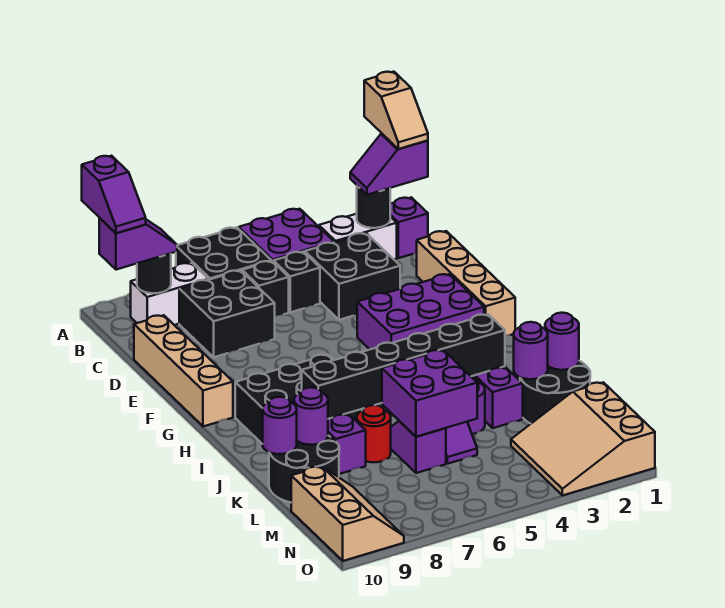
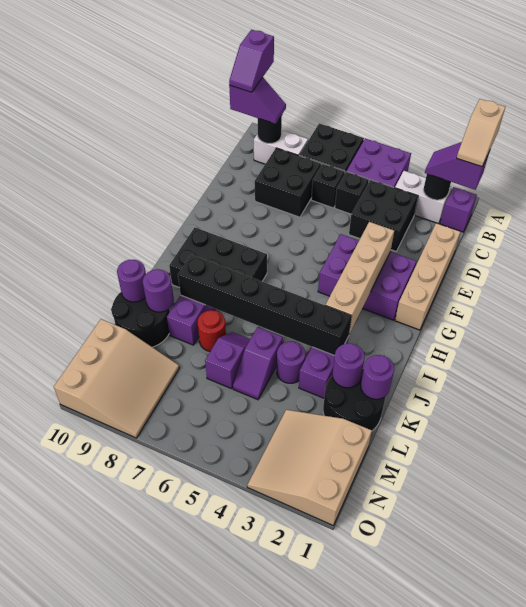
tan 1x4 brick [134,315,233,426] -> tan 1x4 brick moved to [325,222,394,334]
purple 2x2 brick [382,350,477,437] -> none
tan 2x3 slope [291,466,404,561] -> tan 3x3 slope [54,319,179,438]

